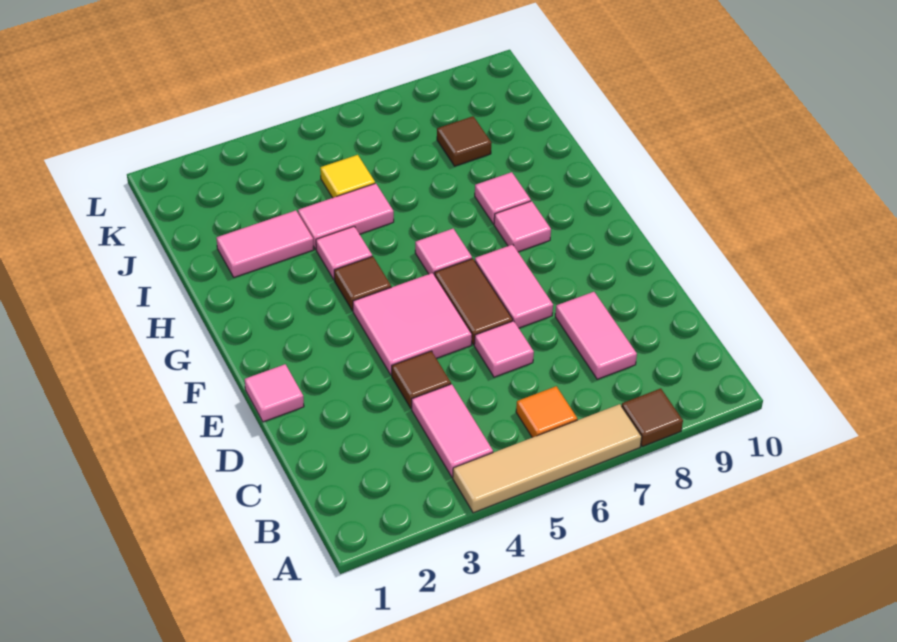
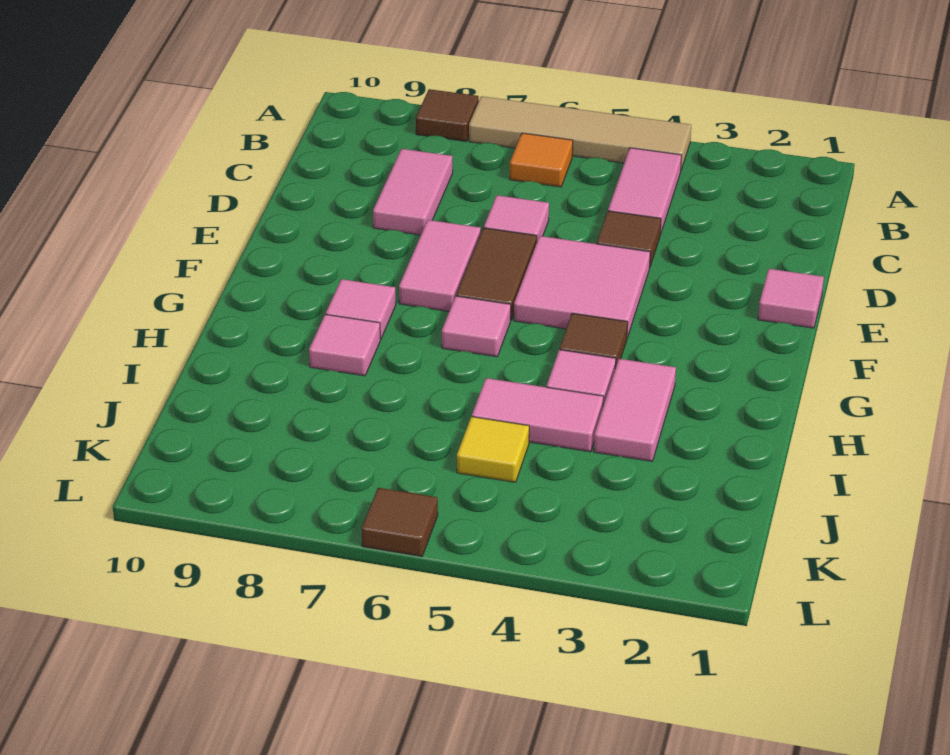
pink 1x2 tile [217,210,314,277] -> pink 1x2 tile turned to [594,359,676,461]
brown 1x1 tile [437,116,491,166] -> brown 1x1 tile moved to [362,488,438,556]

